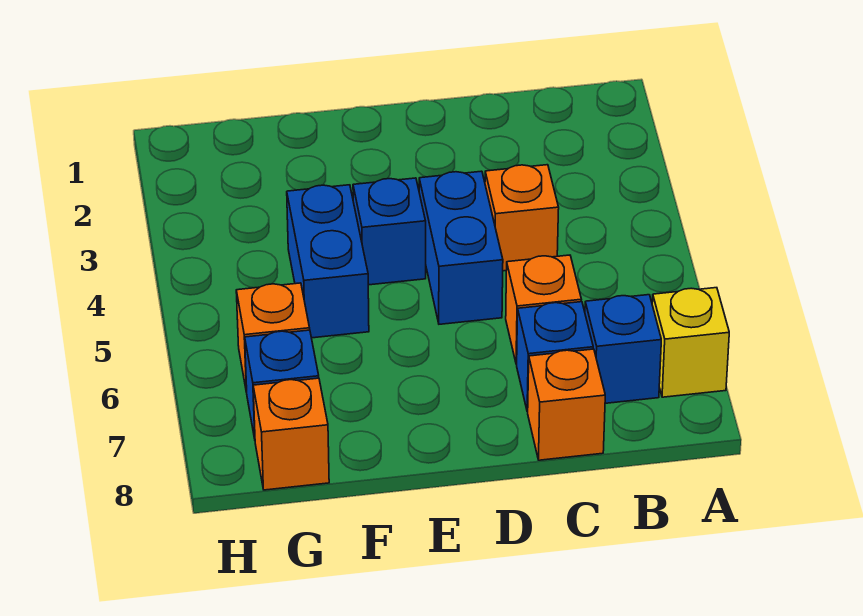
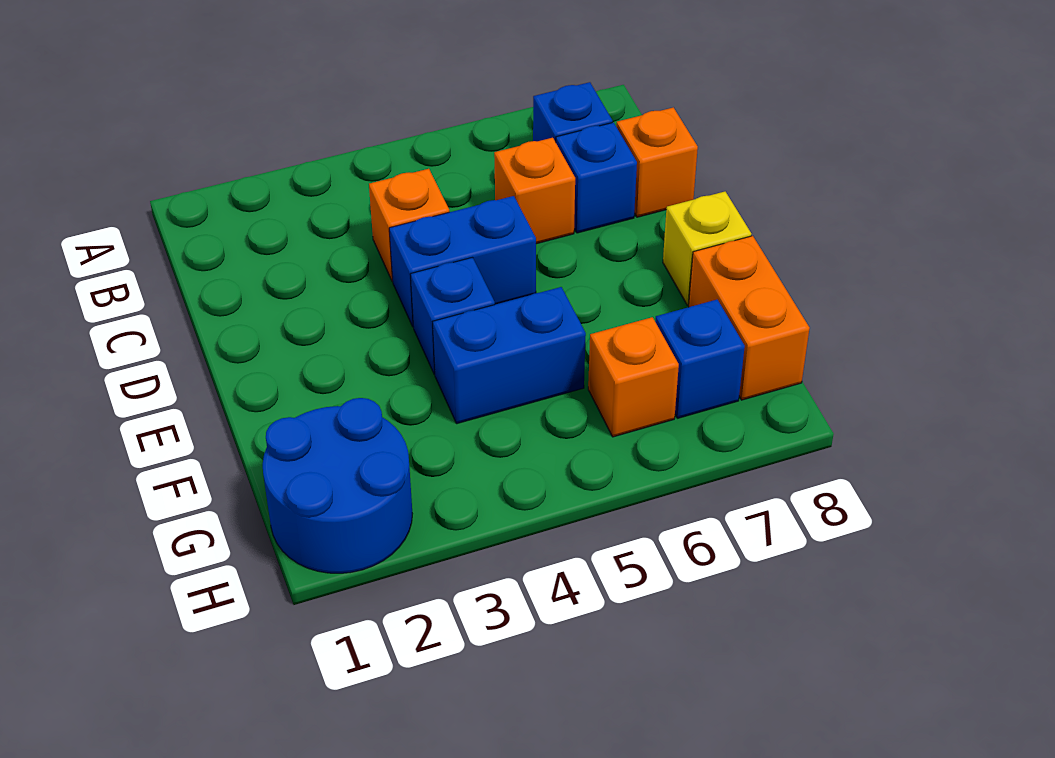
yellow 1x1 brick [652,288,729,397] -> yellow 1x1 brick moved to [663,192,751,305]
none -> blue 2x2 round brick [263,398,412,573]
orange 1x1 brick [253,378,329,490] -> orange 1x2 brick [689,236,810,400]

